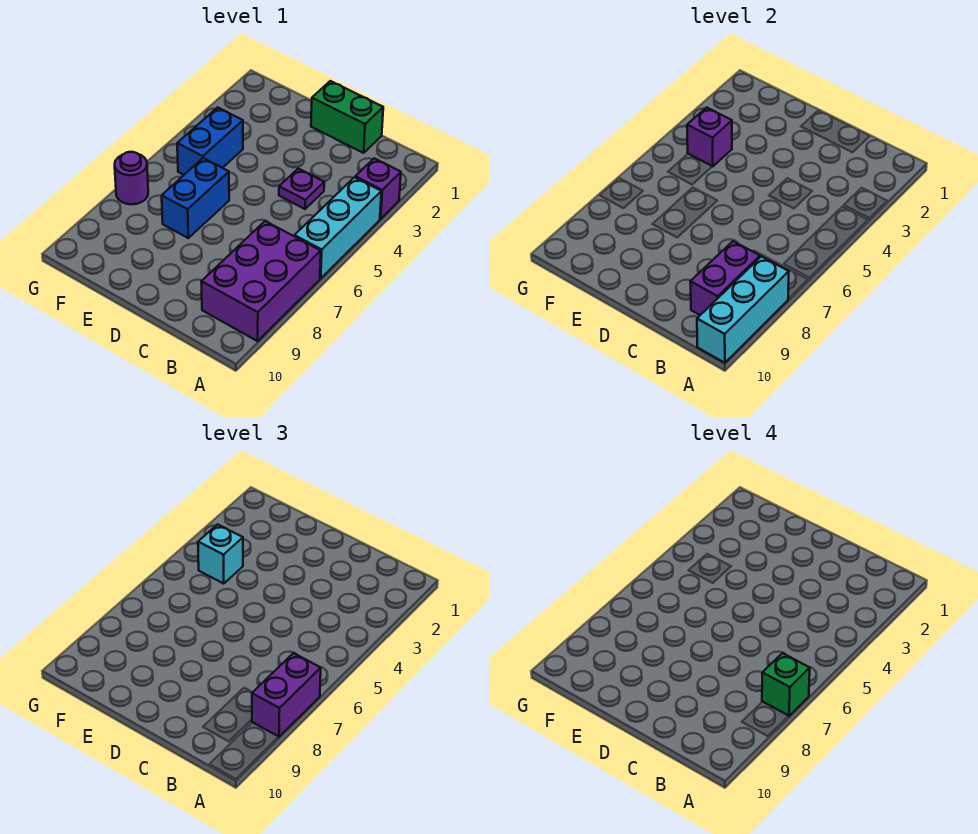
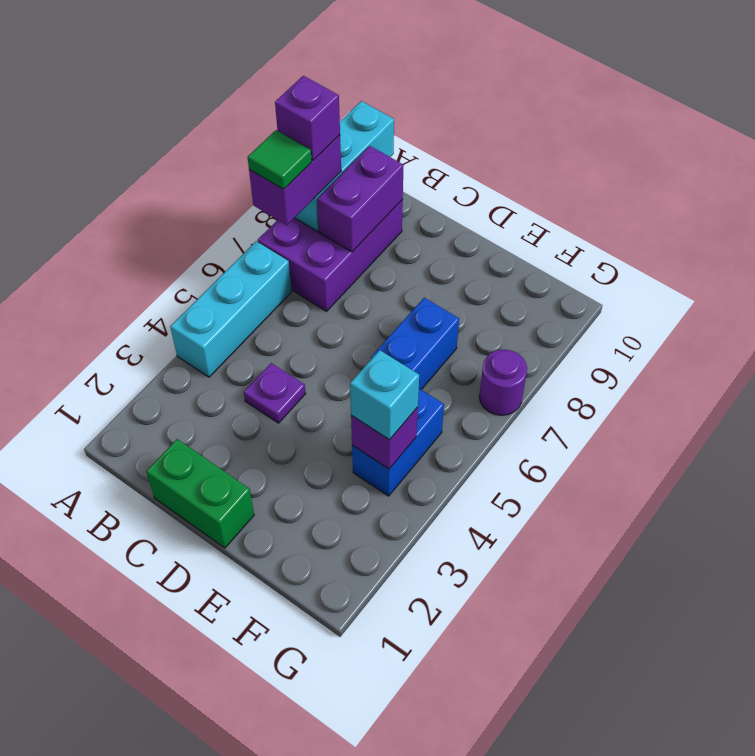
purple 1x1 brick [355,158,401,219] -> purple 1x1 brick moved to [275,76,340,161]
green 1x1 brick [762,653,810,716] -> green 1x1 tile [248,130,312,189]

